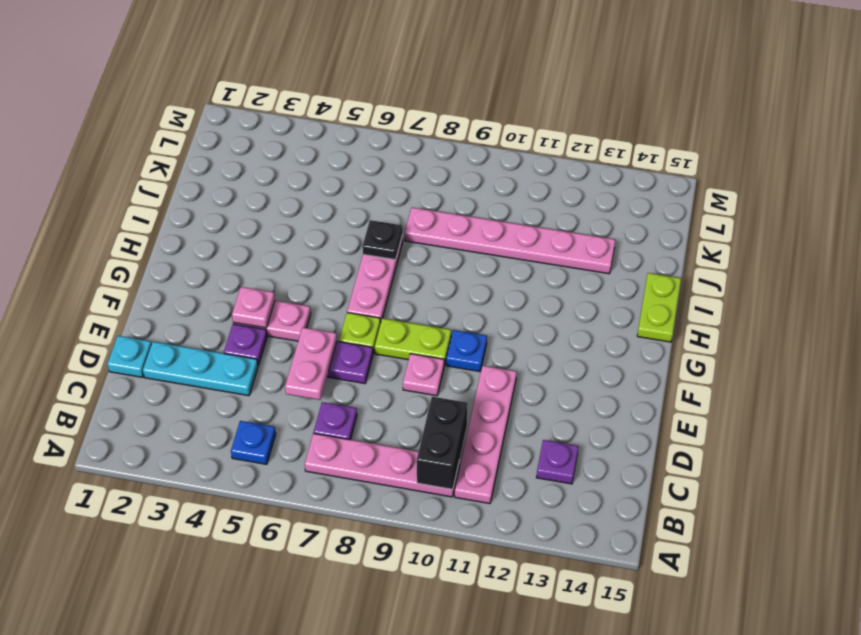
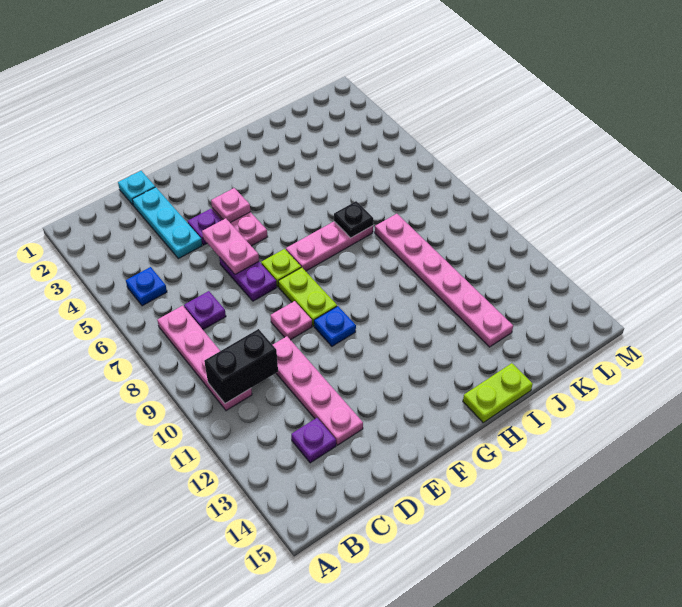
pink 1x4 plate [455,366,517,504] -> pink 1x4 plate turned to [273,336,363,445]
pink 1x2 plate [285,328,337,400] -> pink 1x2 plate turned to [202,218,259,274]

